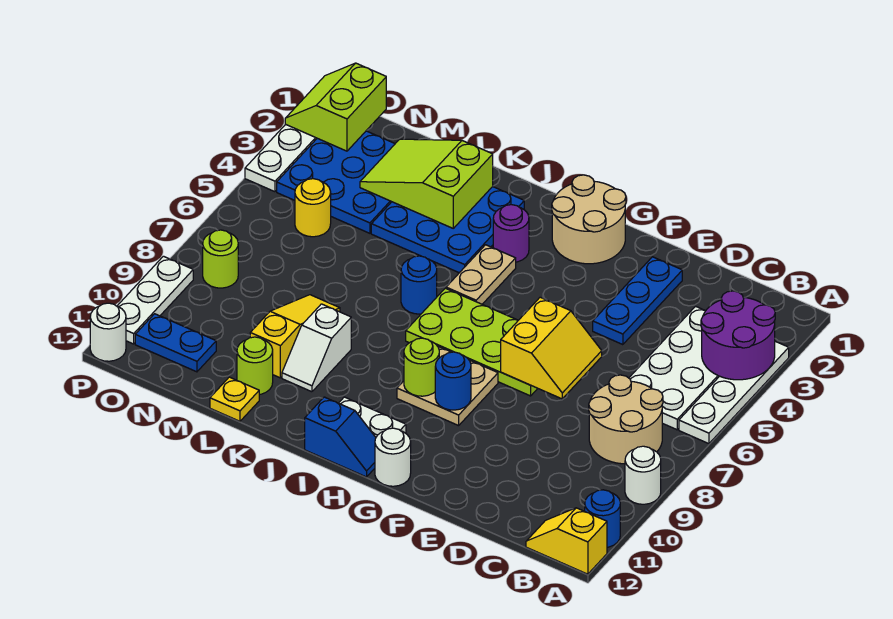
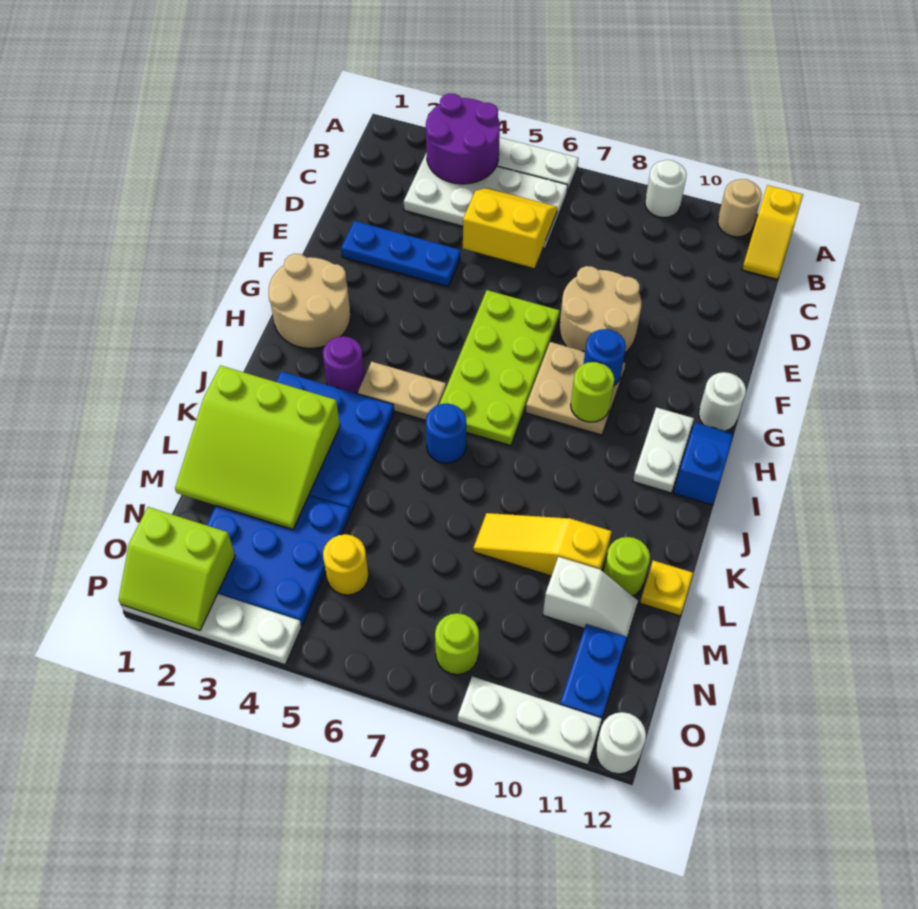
blue 1x1 round brick [585,490,620,547] -> tan 1x1 round brick [718,179,762,237]
tan 2x2 round brick [589,375,663,464] -> tan 2x2 round brick moved to [559,266,641,353]
yellow 2x2 slope [501,297,602,399] -> yellow 2x2 slope moved to [463,188,557,268]
lime 2x3 slope [360,139,493,228] -> lime 3x3 slope [175,366,340,529]
white 1x2 slope [282,304,351,392] -> white 1x2 slope moved to [543,557,638,637]

